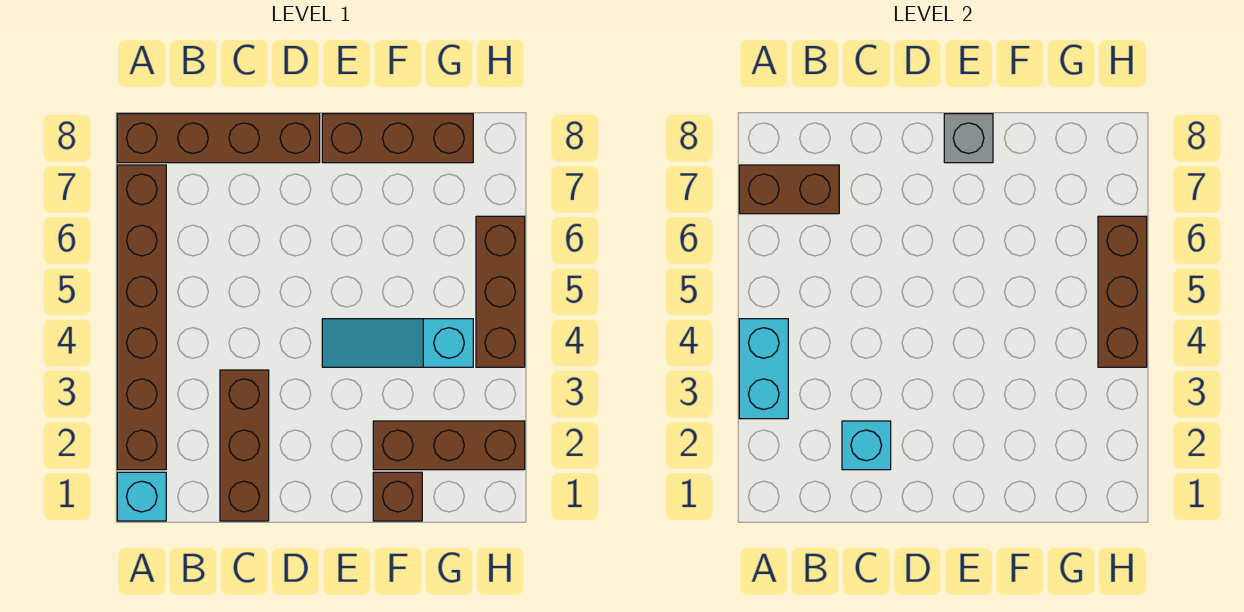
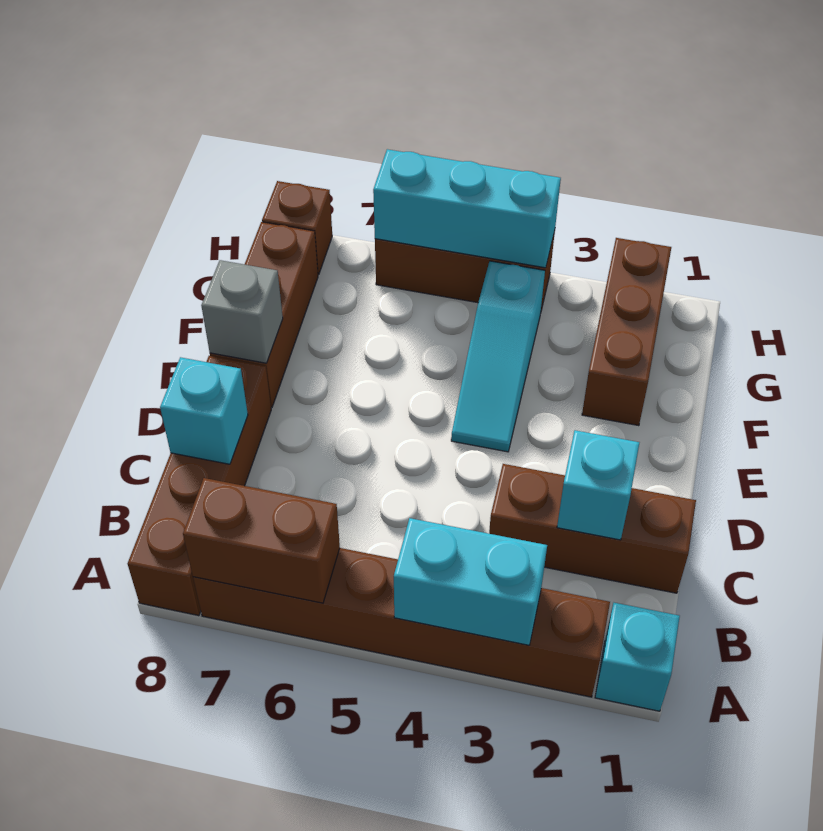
brown 1x2 brick [739,165,839,214] -> brown 1x2 brick turned to [183,478,340,603]
none -> cyan 1x1 brick [160,357,248,464]
brown 1x1 brick [373,472,422,521] -> brown 1x1 brick moved to [262,181,332,275]
brown 1x3 brick [1098,216,1147,367] -> cyan 1x3 brick [373,149,561,268]

